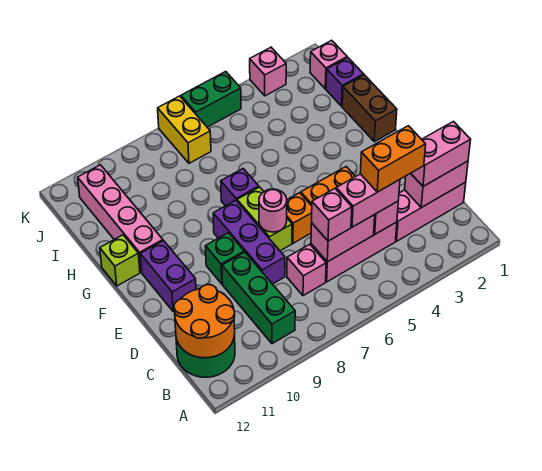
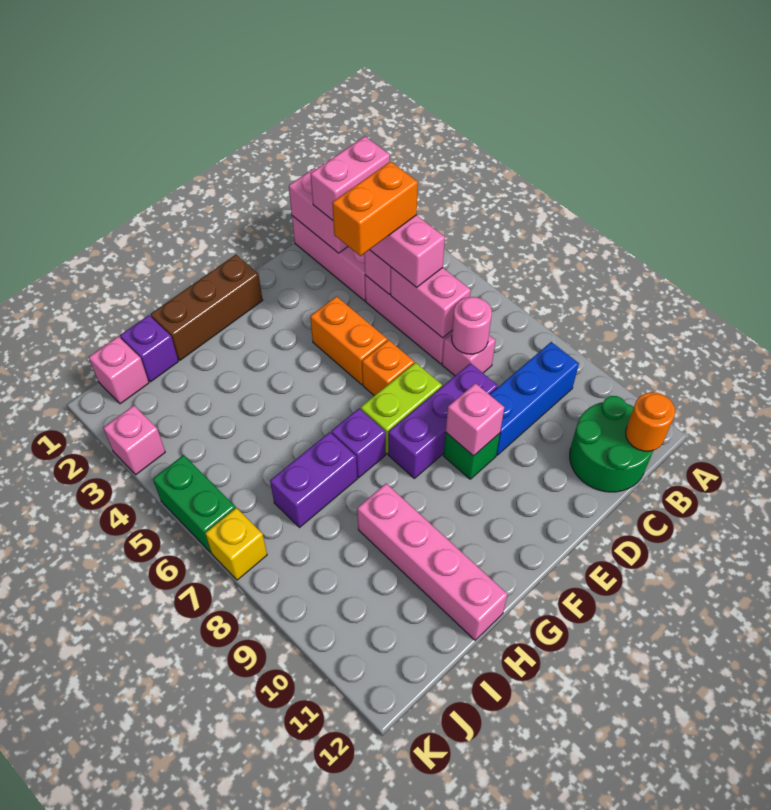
green 1x3 brick [222,252,295,344] -> blue 1x3 brick [490,342,579,455]
orange 2x2 round brick [174,285,235,358] -> orange 1x1 round brick [626,392,675,451]
pink 1x2 brick [411,122,471,186] -> pink 1x2 brick turned to [311,136,390,220]
orange 1x2 brick [360,126,426,192] -> orange 1x2 brick turned to [332,161,418,256]
pink 1x1 brick [312,189,352,241] -> pink 1x1 brick moved to [446,383,504,456]
pink 1x1 round brick [259,189,287,232] -> pink 1x1 round brick moved to [452,297,492,354]
purple 1x2 brick [140,241,196,312] -> purple 1x2 brick moved to [270,432,357,527]
brown 1x2 brick [342,75,397,142] -> brown 1x3 brick [151,255,263,360]
pink 1x4 brick [78,165,163,272] -> pink 1x4 brick turned to [357,484,508,640]
lime 1x1 brick [100,235,140,286] -> none
yellow 1x2 brick [158,96,211,163] -> yellow 1x1 brick [205,508,267,580]

